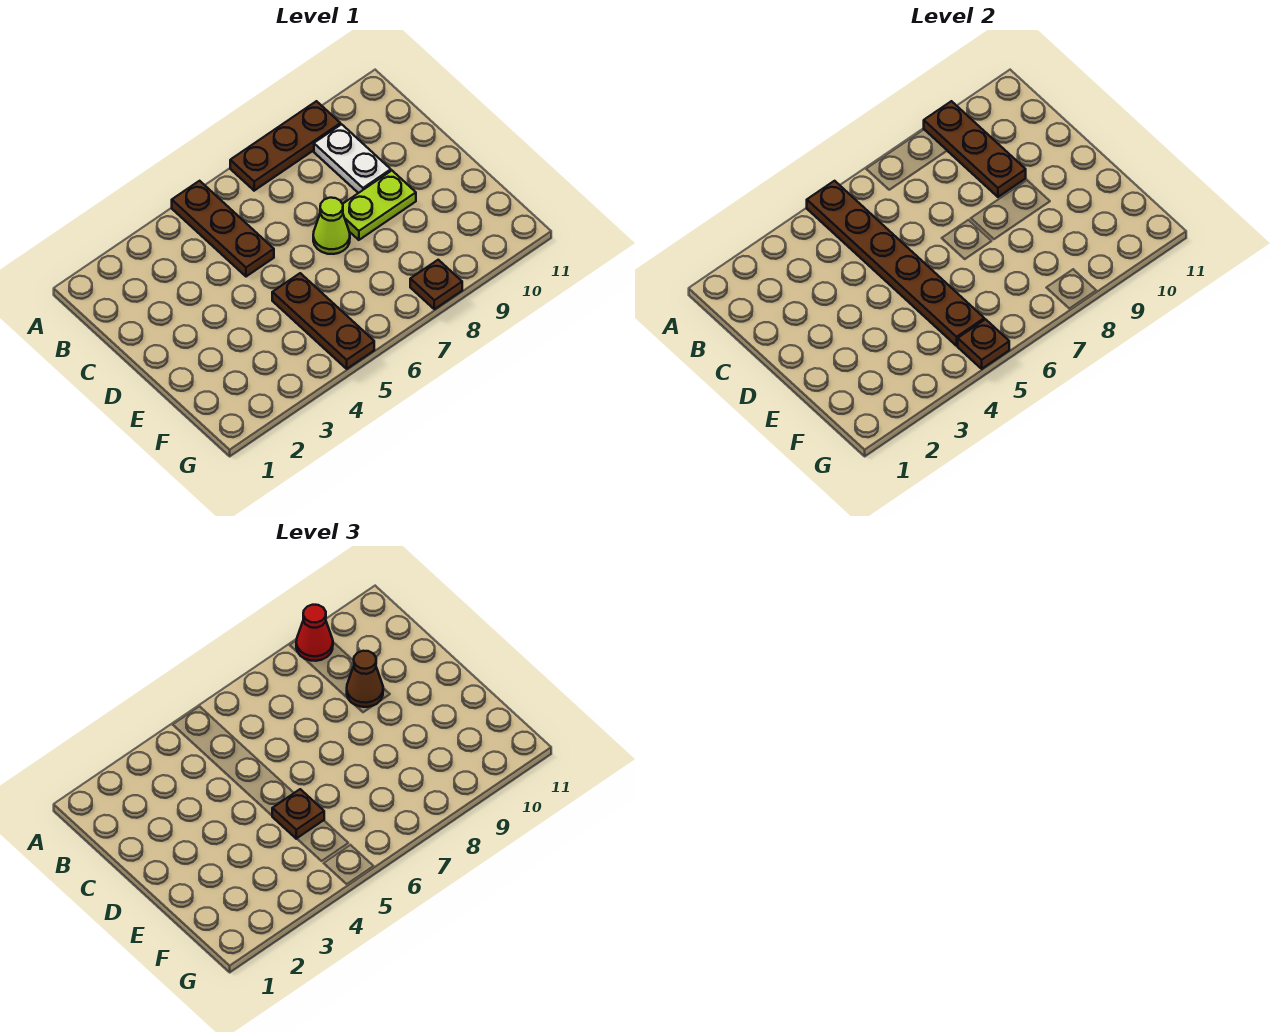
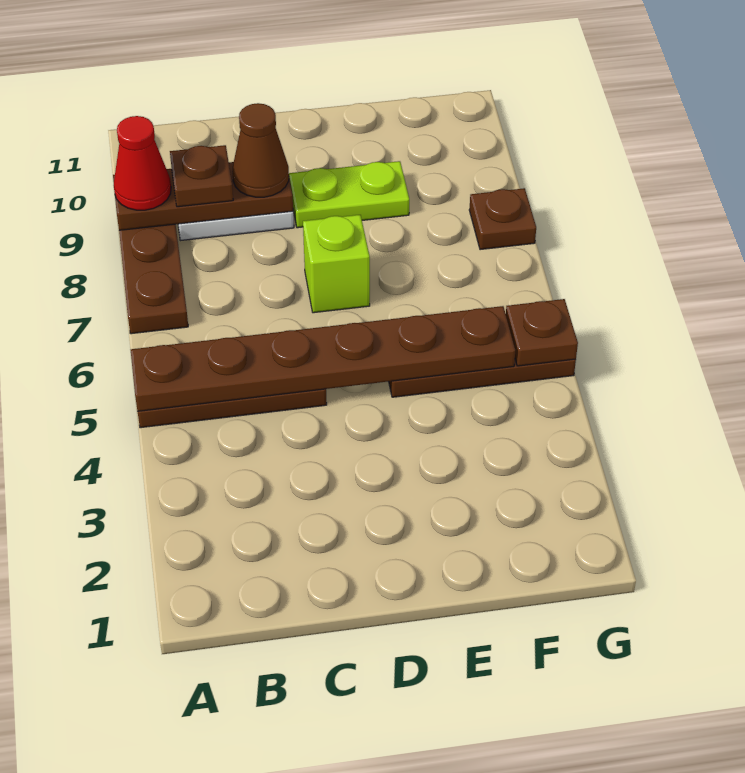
lime 1x1 cone [313,198,350,254] -> lime 1x1 brick [303,215,370,313]
lime 1x2 plate [343,171,416,240] -> lime 1x2 plate turned to [289,161,409,228]
brown 1x1 plate [272,789,324,839] -> brown 1x1 plate moved to [170,145,233,207]

